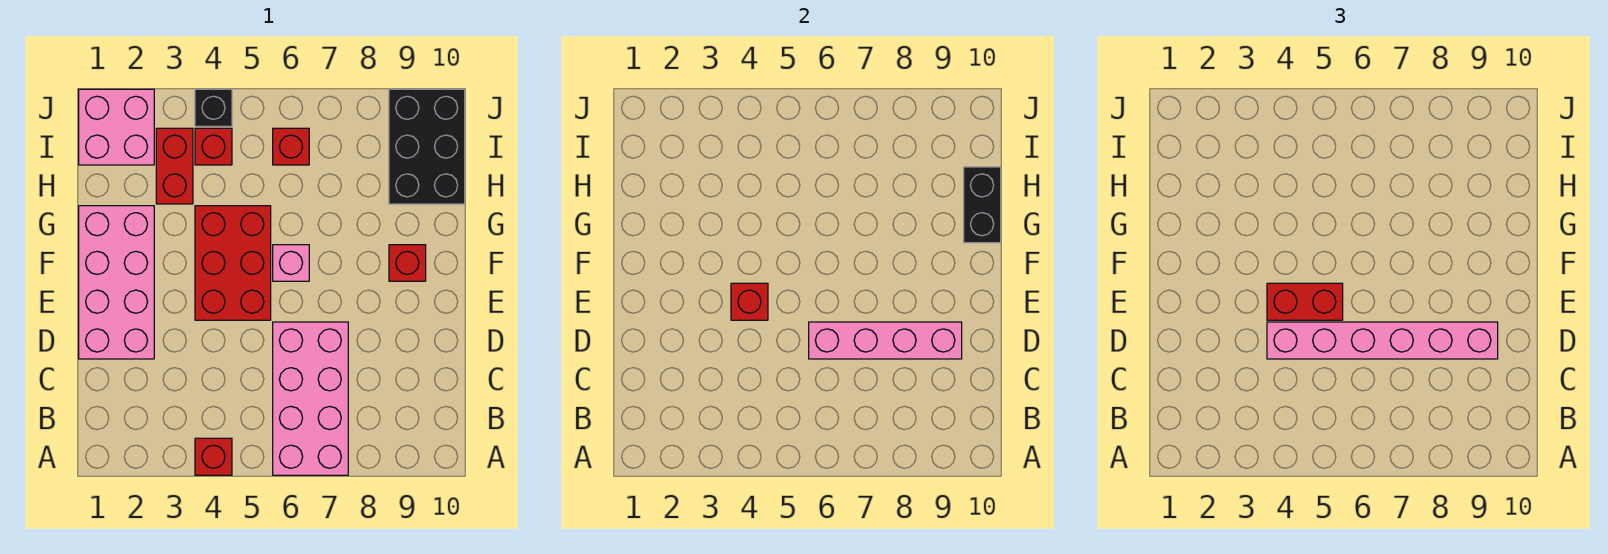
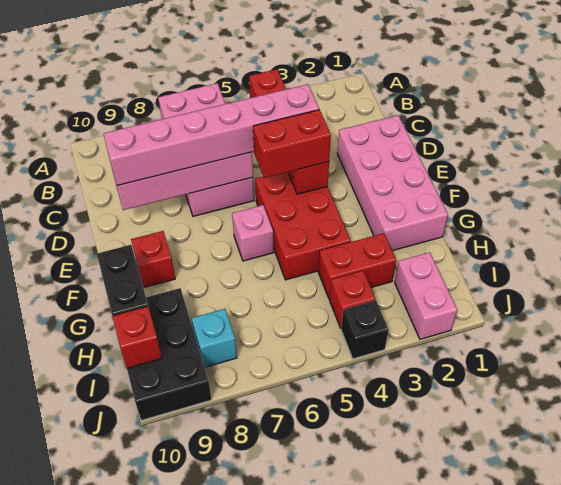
red 1x2 brick [156,128,193,204] -> red 1x2 brick turned to [318,233,396,299]
pink 2x2 brick [79,89,154,165] -> pink 1x2 brick [395,252,457,339]
red 1x1 brick [273,128,309,165] -> red 1x1 brick moved to [112,306,162,368]
none -> cyan 1x1 brick [192,309,237,367]

